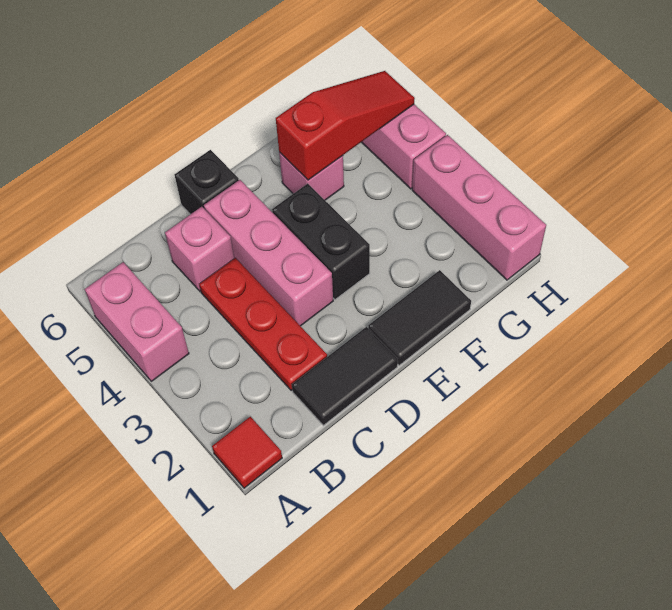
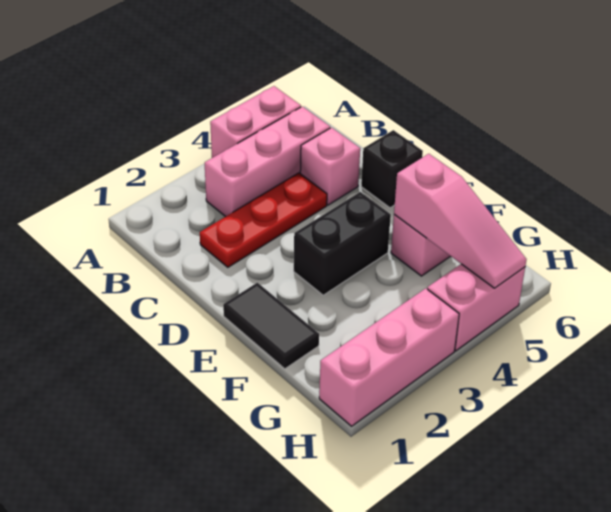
red 1x1 tile [212,417,282,488] -> none
black 1x2 tile [292,327,398,425] -> none
pink 1x3 brick [204,180,333,326] -> pink 1x3 brick moved to [205,107,330,217]
red 1x3 slope [276,71,415,180] -> pink 1x3 slope [394,154,527,288]

